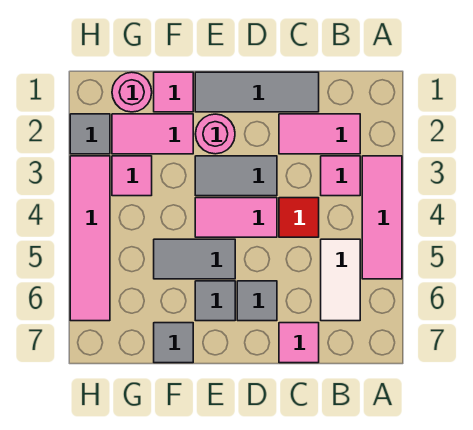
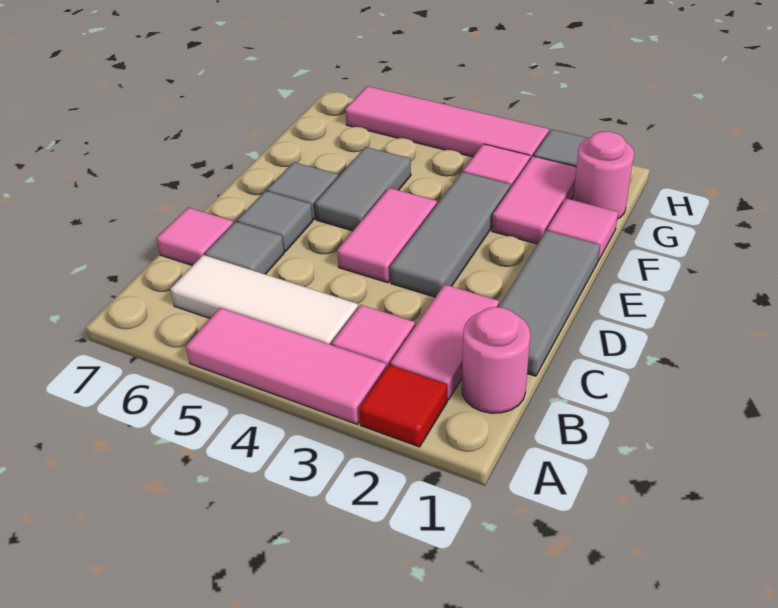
white 1x2 tile [321,239,360,321] -> white 1x3 tile [170,255,358,345]
red 1x1 tile [279,198,319,237] -> red 1x1 tile moved to [359,365,447,447]
grey 1x2 tile [195,156,277,196] -> grey 1x3 tile [390,172,511,297]
pink 1x1 round brick [196,114,235,154] -> pink 1x1 round brick moved to [462,307,530,413]
grey 1x1 tile [154,323,193,363] -> grey 1x1 tile moved to [205,222,284,274]

